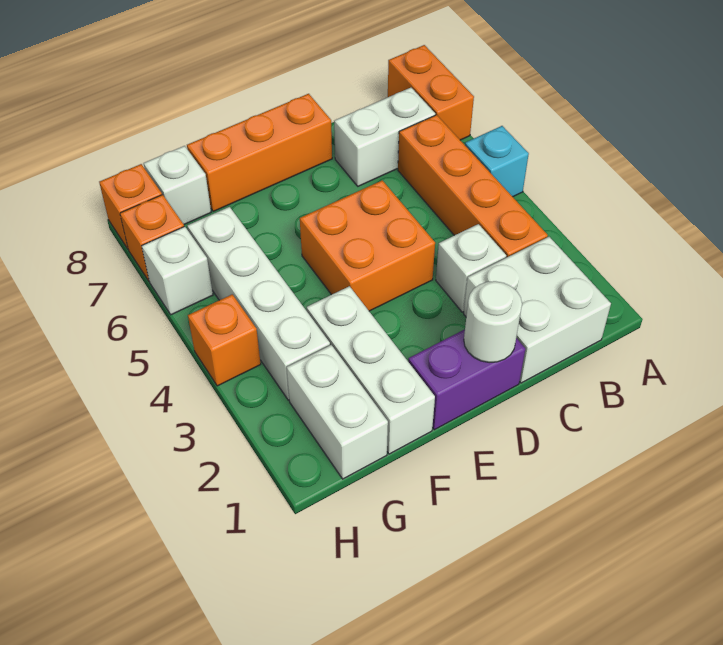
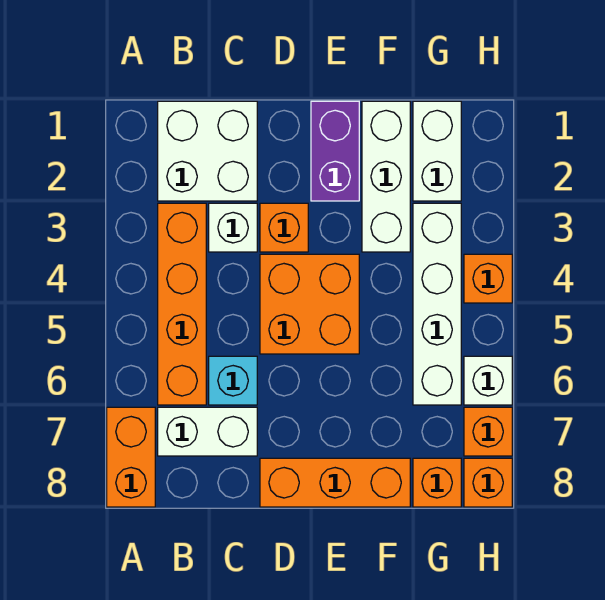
cyan 1x1 brick [465,126,529,197] -> cyan 1x1 brick moved to [209,356,257,405]
purple 1x2 brick [408,329,525,430] -> purple 1x2 brick turned to [311,101,359,201]
white 1x1 round brick [464,281,522,363] -> none
none -> orange 1x1 brick [260,203,308,252]
white 1x1 brick [144,146,211,224] -> orange 1x1 brick [413,458,461,507]

